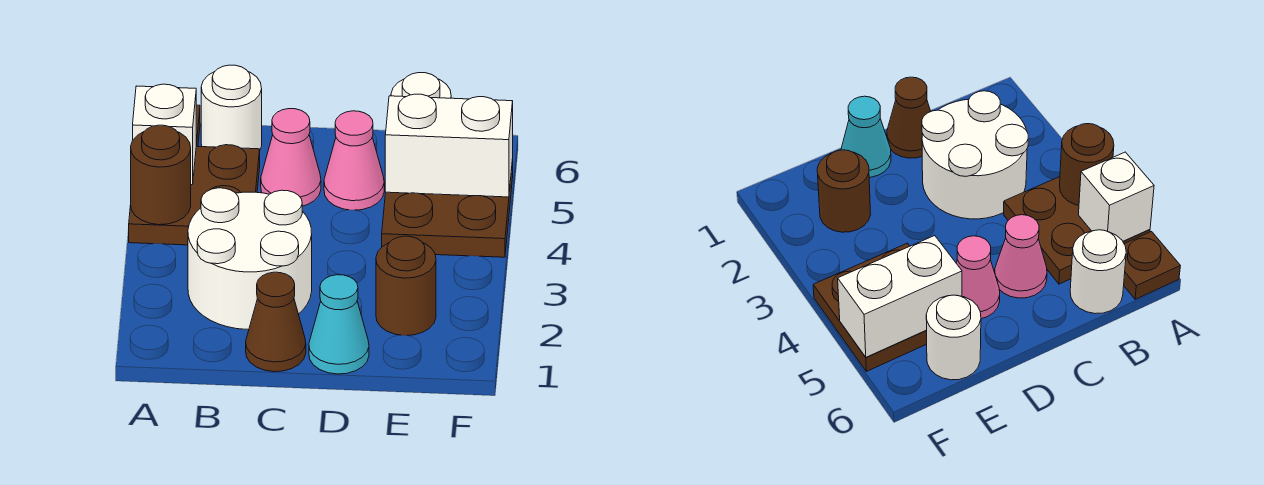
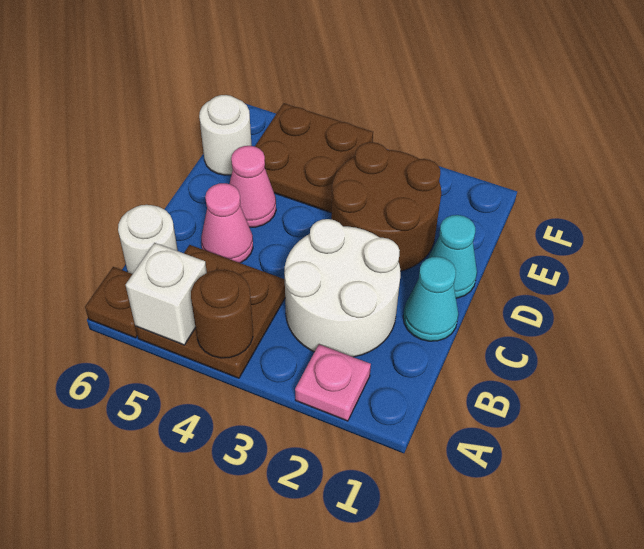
none -> pink 1x1 plate [295,344,371,421]
brown 1x1 cone [246,272,306,372] -> cyan 1x1 cone [403,257,458,341]
brown 1x1 round brick [376,236,436,335] -> brown 2x2 round brick [331,142,441,271]
white 1x2 brick [385,94,513,197] -> none

